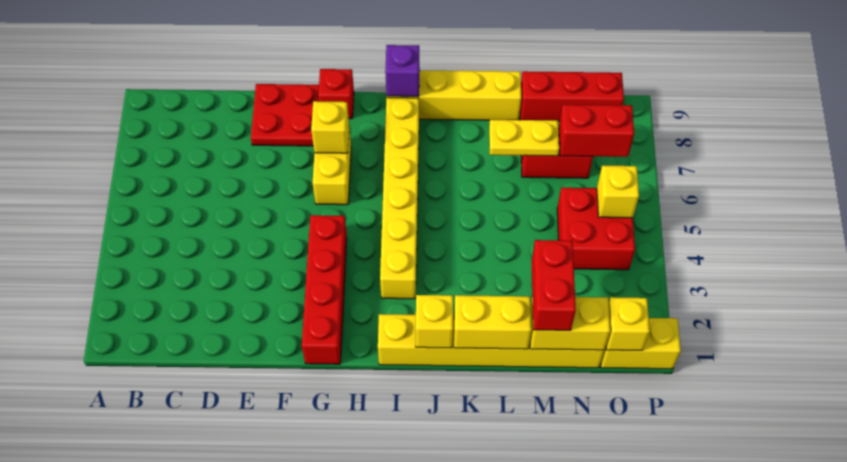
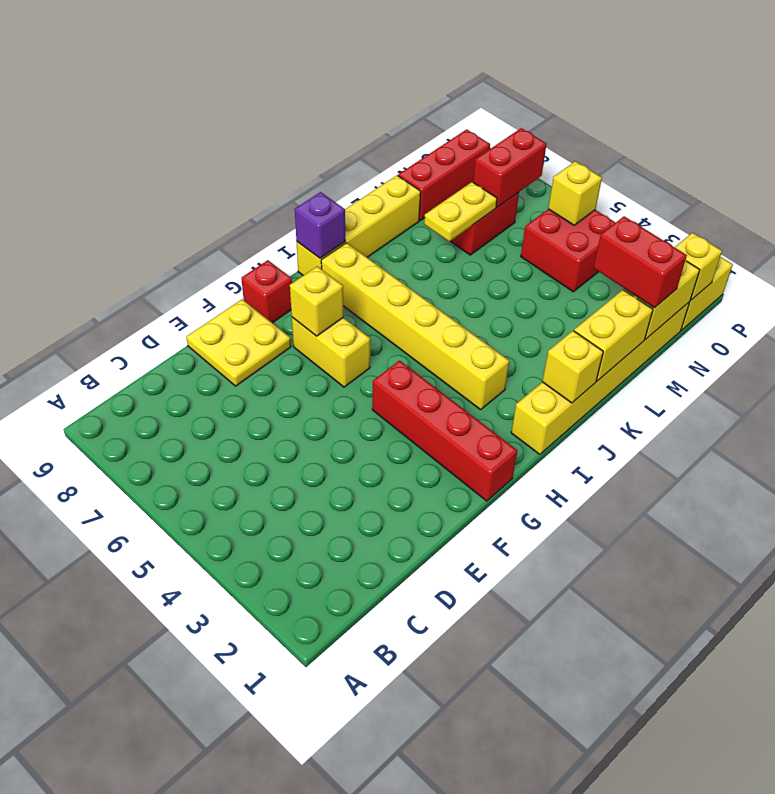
red 2x2 plate [251,84,319,146] -> yellow 2x2 plate [186,299,291,386]

